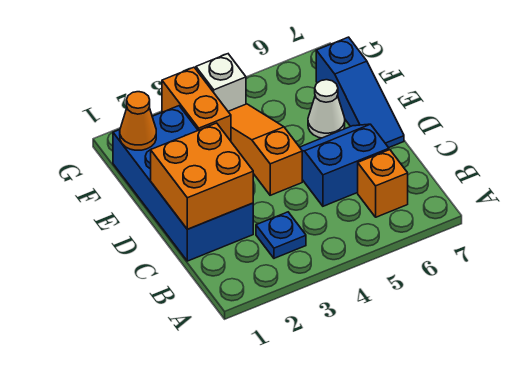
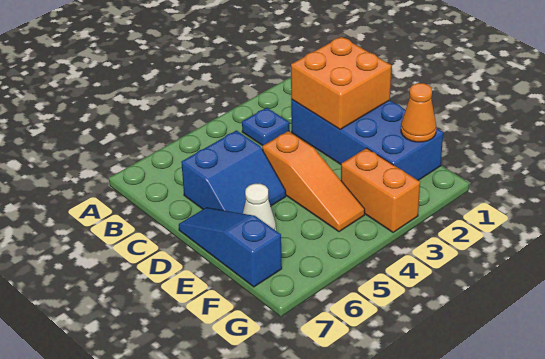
orange 1x1 brick [358,150,408,217] -> none
white 1x1 brick [196,54,246,111] -> none

